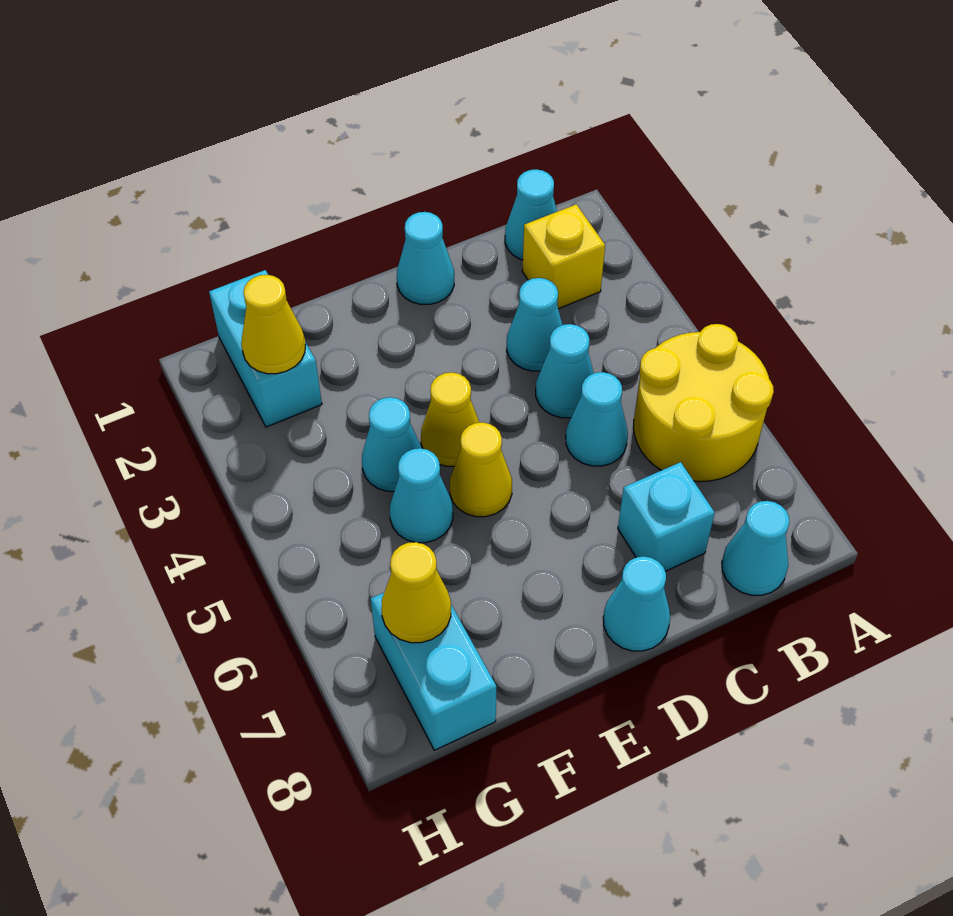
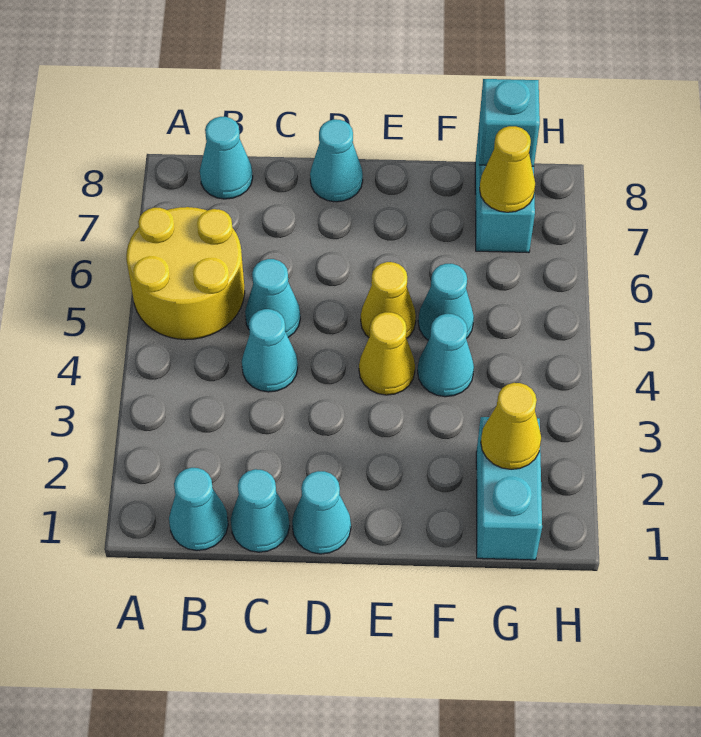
yellow 1x1 brick [522,204,605,309] -> none
cyan 1x1 cone [507,278,562,371] -> cyan 1x1 cone moved to [231,469,290,552]
cyan 1x1 brick [618,462,715,571] -> cyan 1x1 brick moved to [479,79,540,166]

